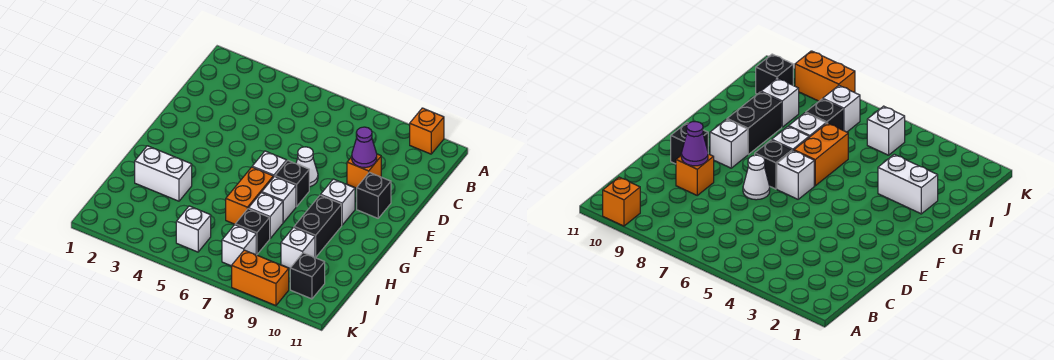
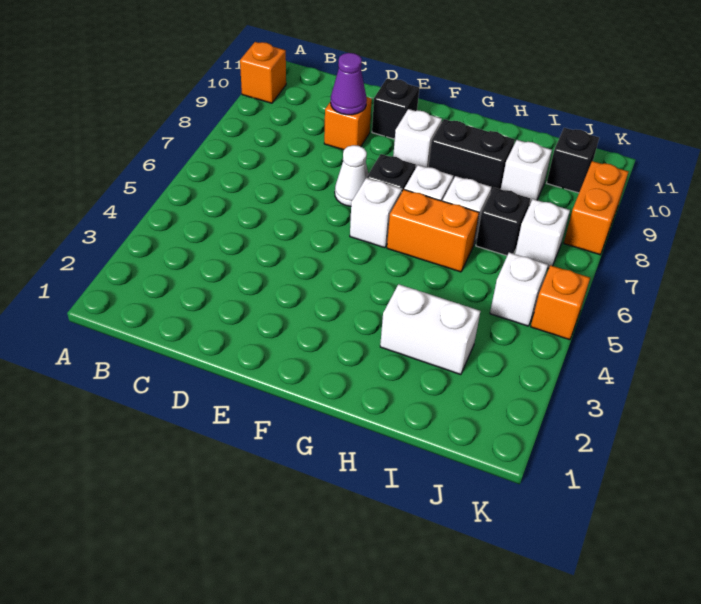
white 1x2 brick [135,146,192,201] -> white 1x2 brick turned to [380,284,480,375]
none -> orange 1x1 brick [531,265,590,340]

